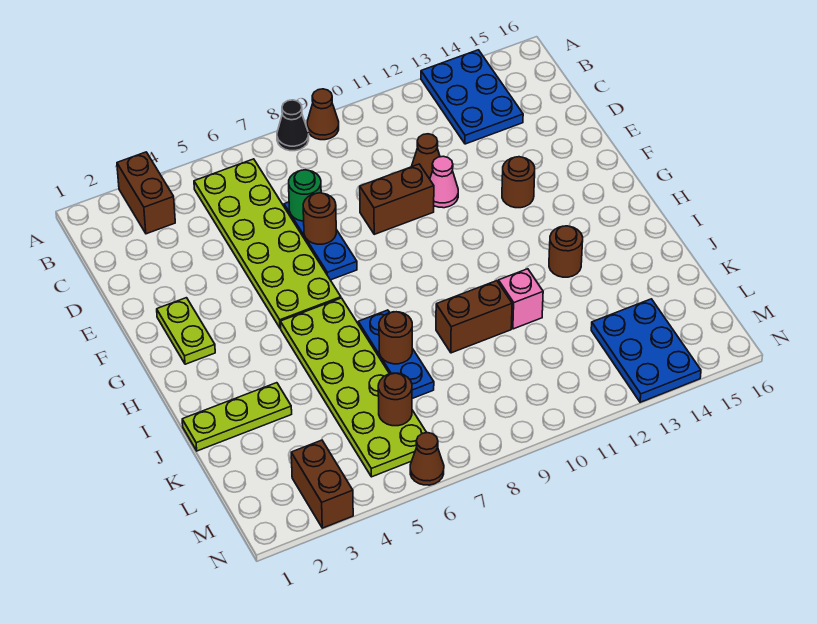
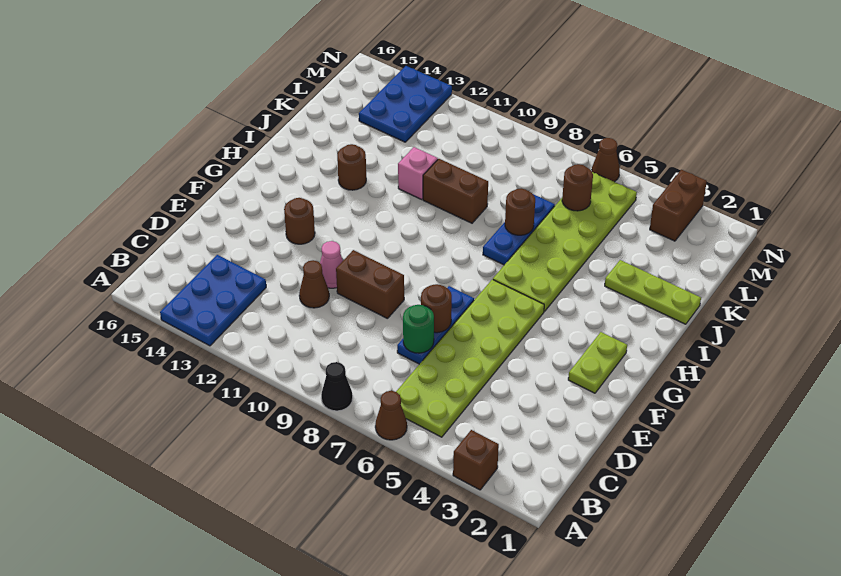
brown 1x2 brick [117,152,175,234] -> brown 1x1 brick [453,430,499,490]
brown 1x1 cone [307,89,339,140] -> brown 1x1 cone moved to [375,391,407,440]

